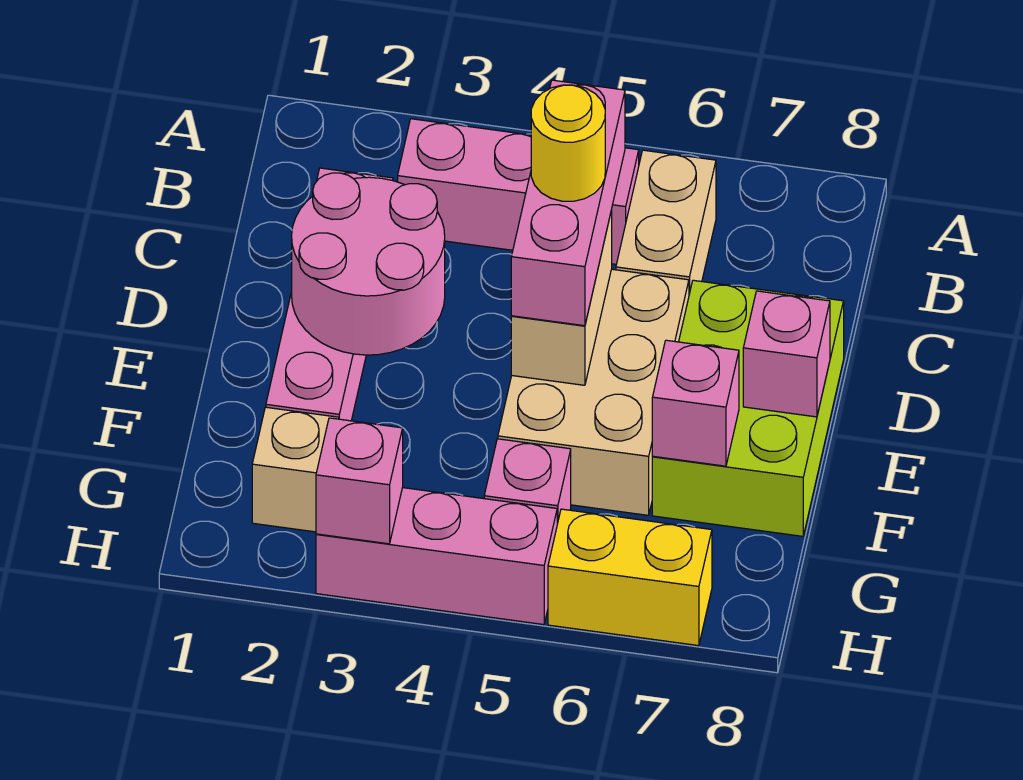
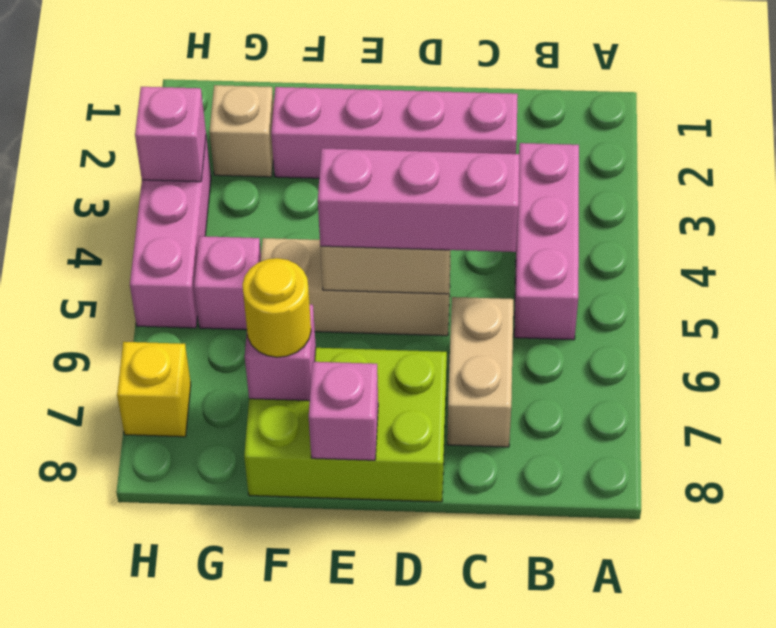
tan 1x2 brick [616,150,716,294] -> tan 1x2 brick turned to [447,297,513,447]
pink 2x2 round brick [292,173,445,355] -> none
tan 2x3 brick [498,269,689,515] -> tan 1x3 brick [261,238,451,336]
yellow 1x1 round brick [531,85,605,201] -> yellow 1x1 round brick moved to [242,258,311,357]
yellow 1x2 brick [548,509,712,646] -> yellow 1x1 brick [117,342,191,437]

